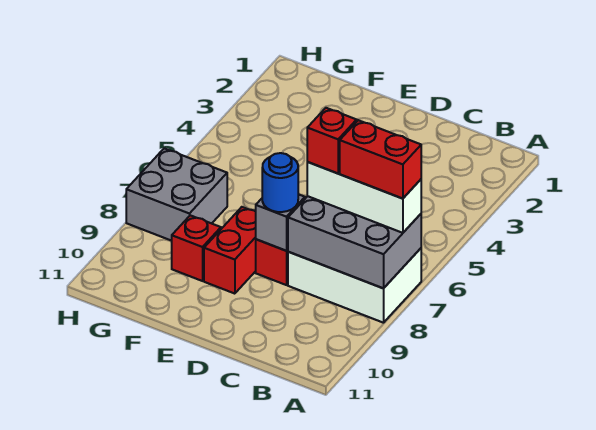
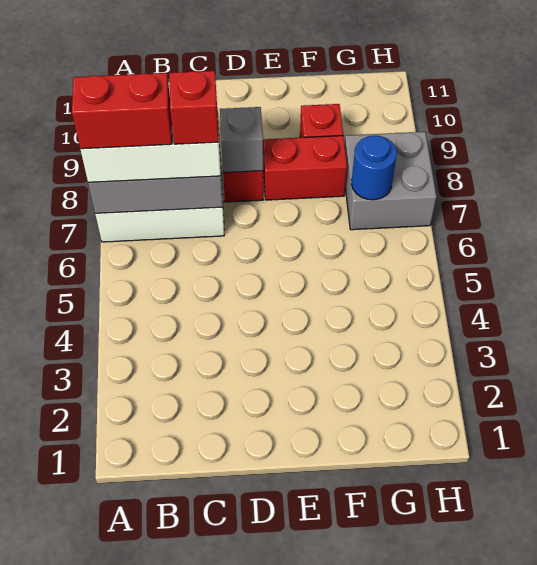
blue 1x1 round brick [262,153,298,212] -> blue 1x1 round brick moved to [351,136,397,200]
red 1x2 brick [204,207,256,294] -> red 1x2 brick turned to [263,136,347,200]

